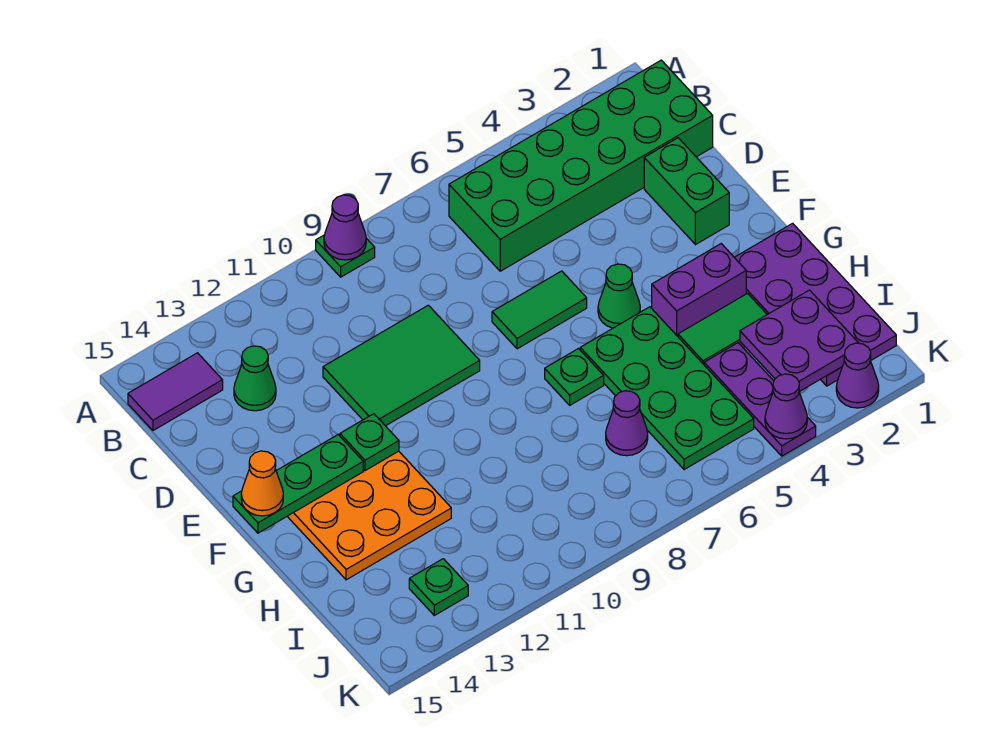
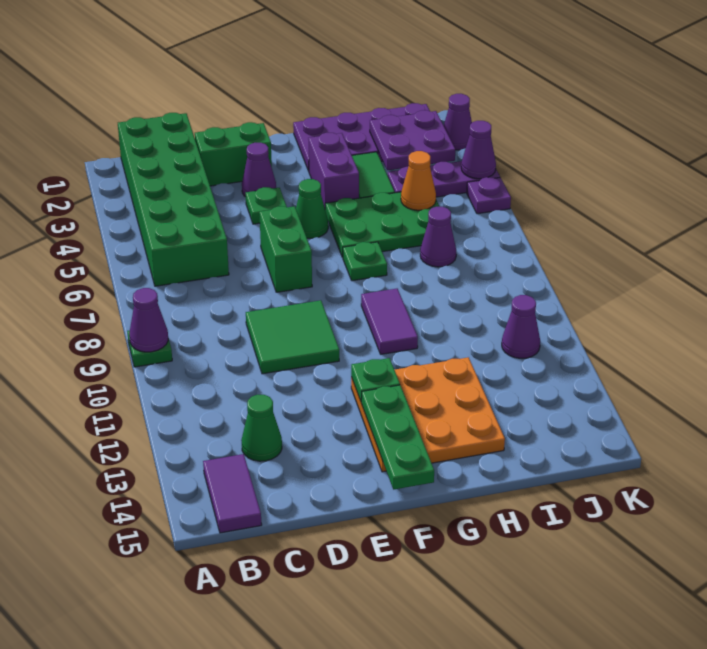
green 2x3 tile [323,305,480,426] -> green 2x2 tile [246,300,339,374]
none -> purple 1x1 cone [242,143,276,197]
green 1x2 tile [492,271,587,349] -> green 1x2 brick [259,206,312,292]
orange 1x1 cone [241,451,283,516] -> orange 1x1 cone moved to [401,151,436,210]
green 2x4 plate [580,307,754,470] -> green 2x3 plate [325,192,439,257]
none -> purple 1x2 tile [361,289,418,354]
none -> purple 1x1 cone [502,295,540,358]
green 1x1 plate [409,559,468,615] -> green 1x1 plate moved to [246,187,287,224]
none -> purple 1x1 plate [467,177,511,214]

